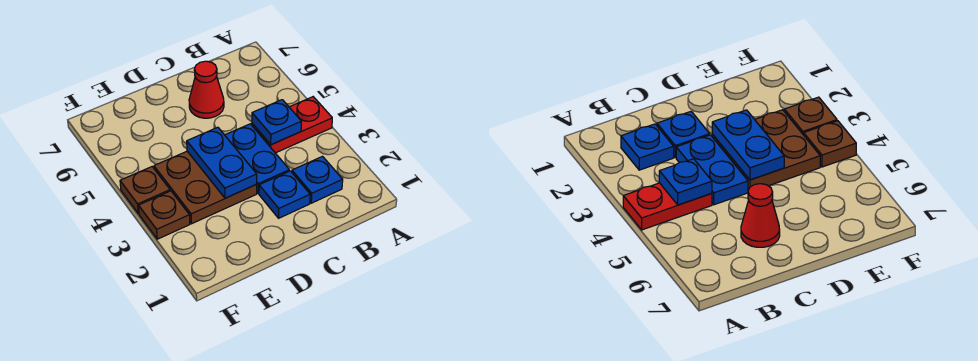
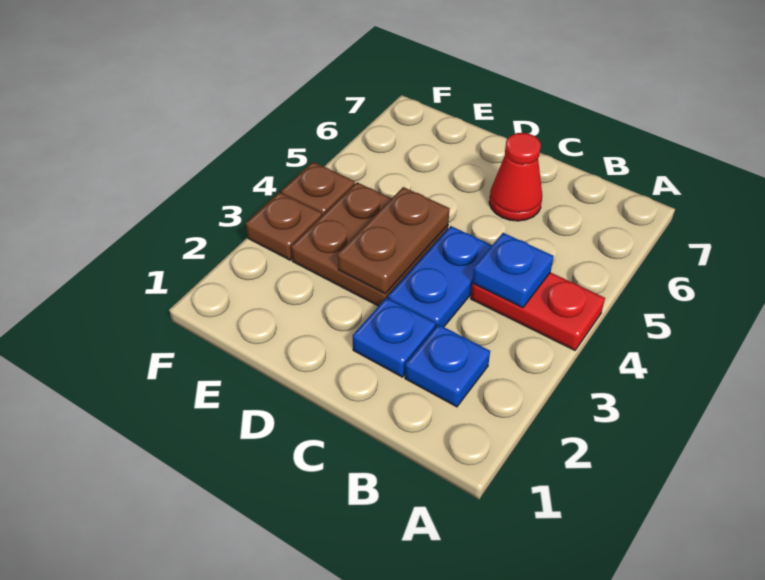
blue 1x2 plate [187,127,257,198] -> brown 1x2 plate [338,187,449,294]

